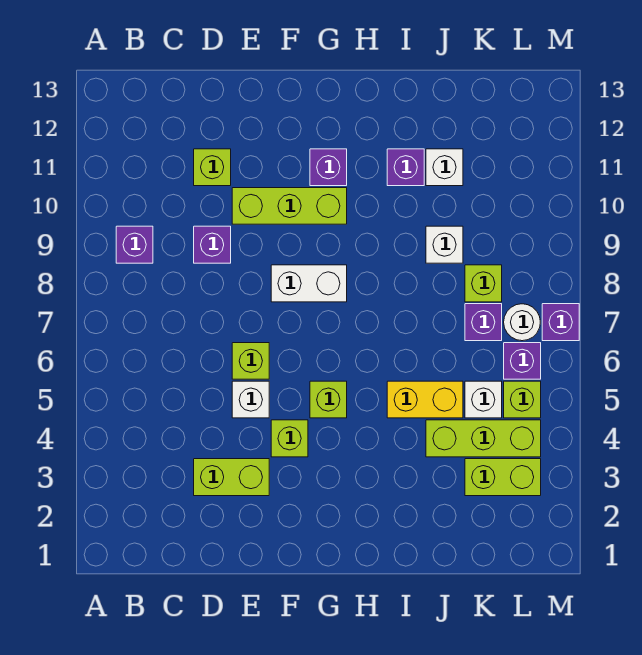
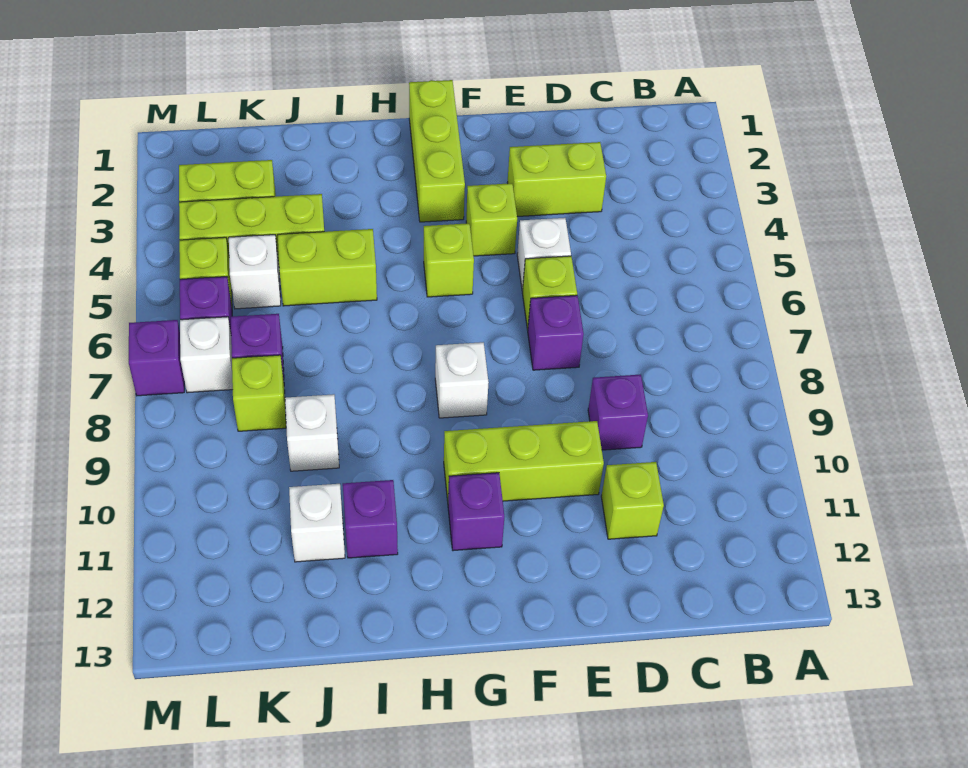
purple 1x1 brick [116,226,153,263] -> purple 1x1 brick moved to [528,295,584,370]
white 1x2 brick [271,265,347,302] -> white 1x1 brick [435,342,489,418]
none -> lime 1x3 brick [409,80,465,222]
yellow 1x2 brick [387,381,463,418] -> lime 1x2 brick [278,229,377,306]
white 1x1 round brick [504,304,540,341] -> white 1x1 brick [180,317,233,393]

